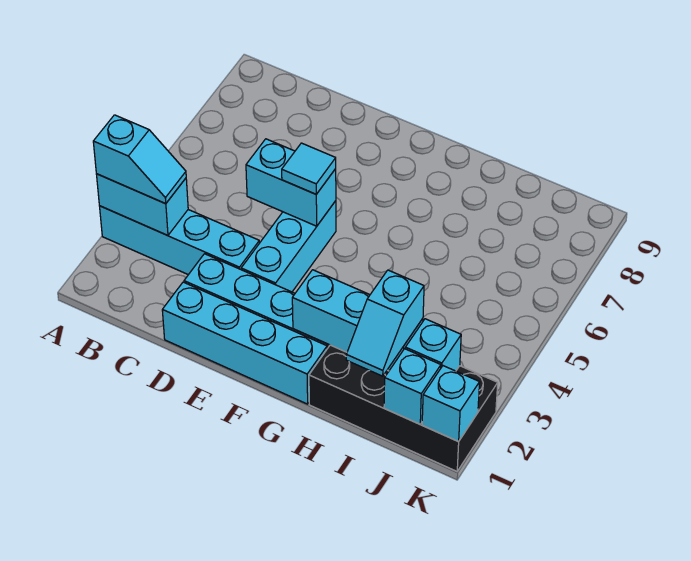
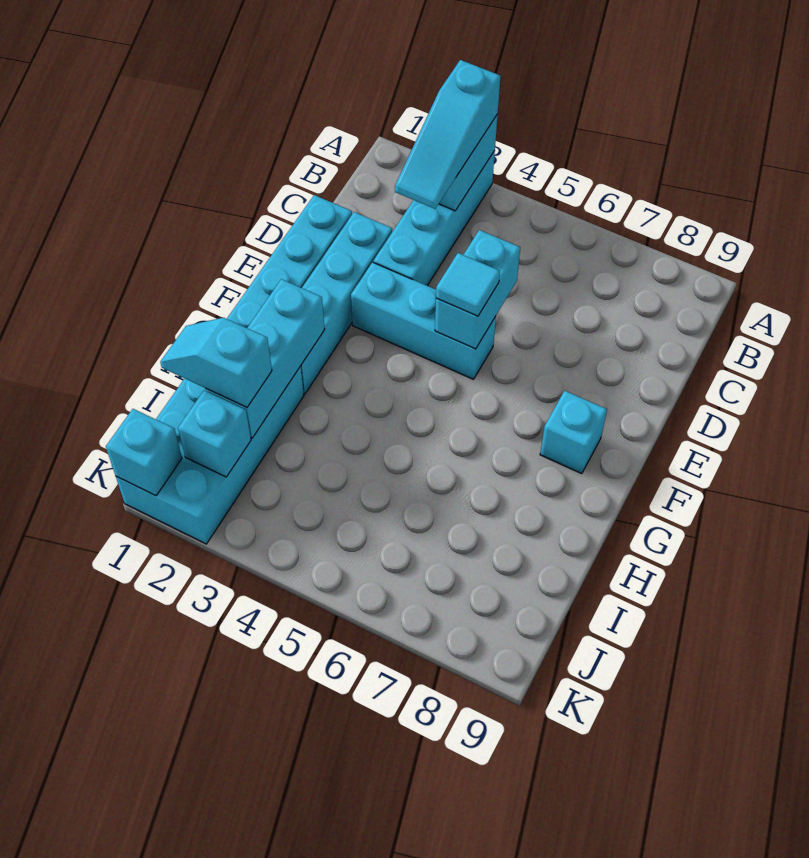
cyan 1x2 slope [93,115,186,204] -> cyan 1x3 slope [395,60,500,209]
black 2x4 brick [309,345,498,471] -> cyan 2x4 brick [116,366,304,544]
cyan 1x1 brick [384,349,441,424] -> cyan 1x1 brick moved to [540,391,607,474]

